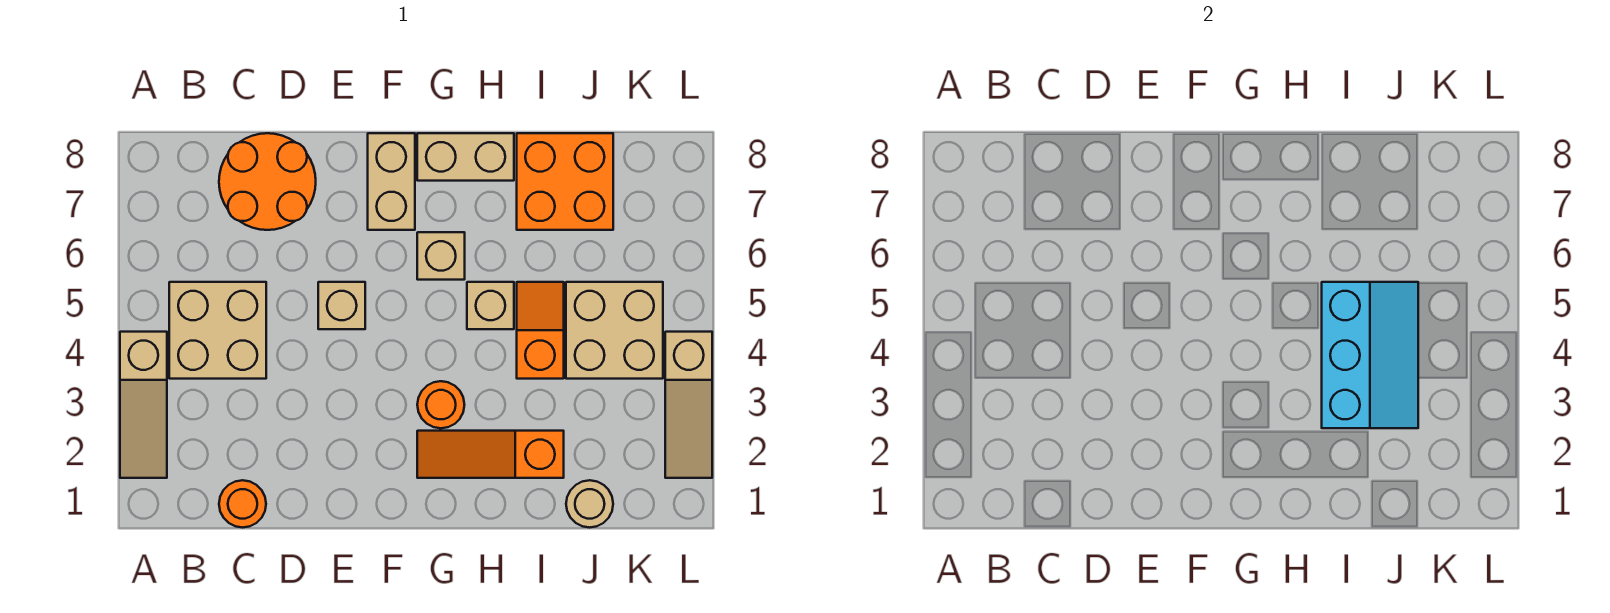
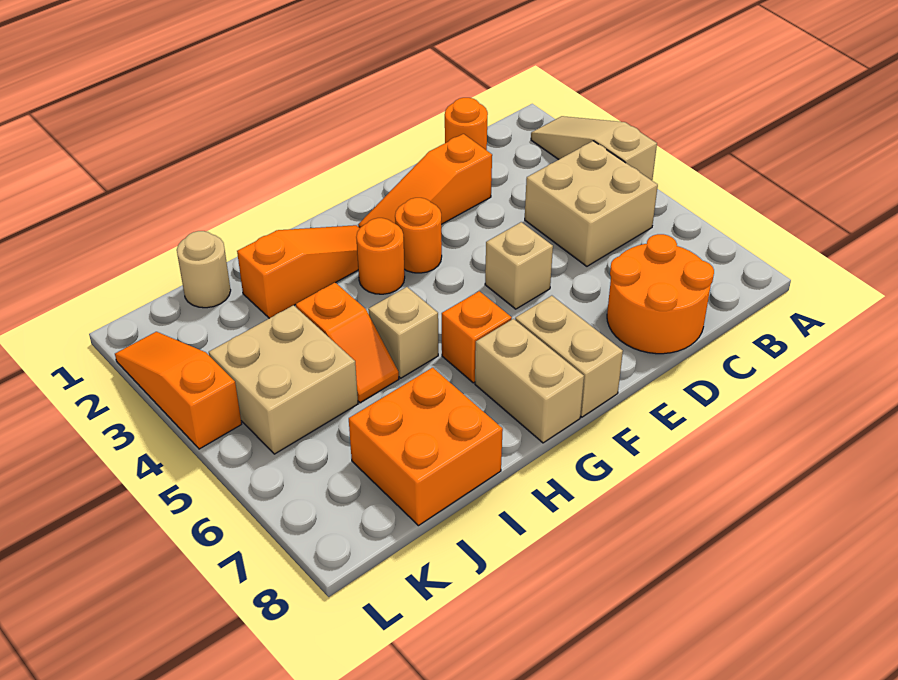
none -> orange 1x3 slope [358,134,492,228]
none -> orange 1x1 round brick [395,198,442,273]
tan 1x1 brick [417,232,465,280] -> orange 1x1 brick [442,291,512,383]
tan 1x2 brick [417,133,514,181] -> tan 1x2 brick turned to [475,319,584,443]
cyan 2x3 slope [1322,282,1418,428] -> none
tan 1x3 slope [665,332,712,478] -> orange 1x3 slope [115,332,242,449]

